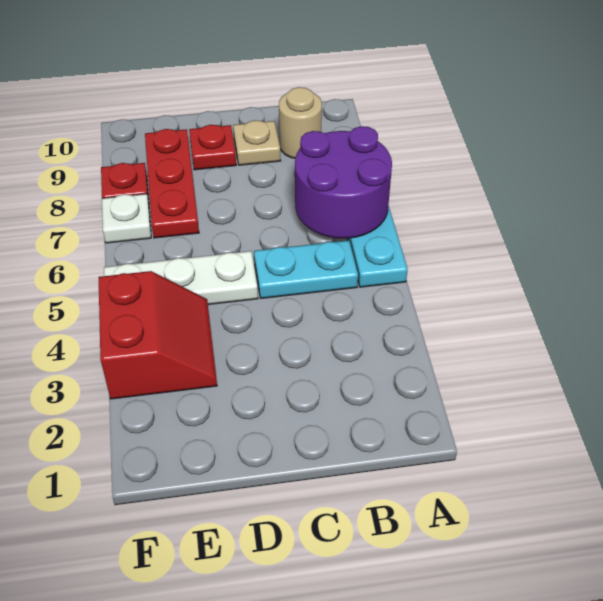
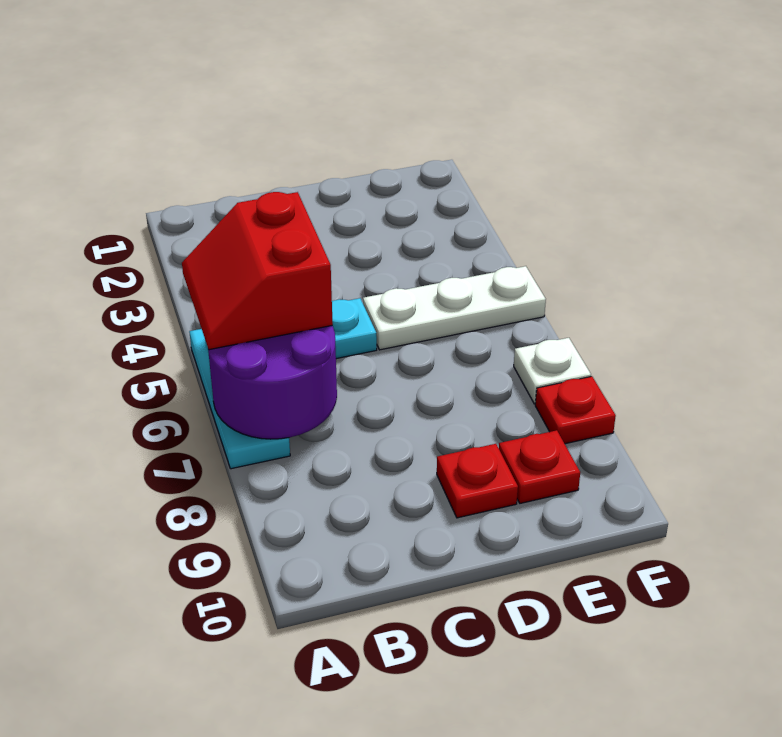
tan 1x1 round brick [279,87,322,158] -> none
tan 1x1 plate [233,120,281,165] -> none
red 2x2 slope [99,271,217,399] -> red 2x2 slope moved to [182,192,333,350]
red 1x3 plate [145,129,199,238] -> red 1x1 plate [499,430,580,503]

